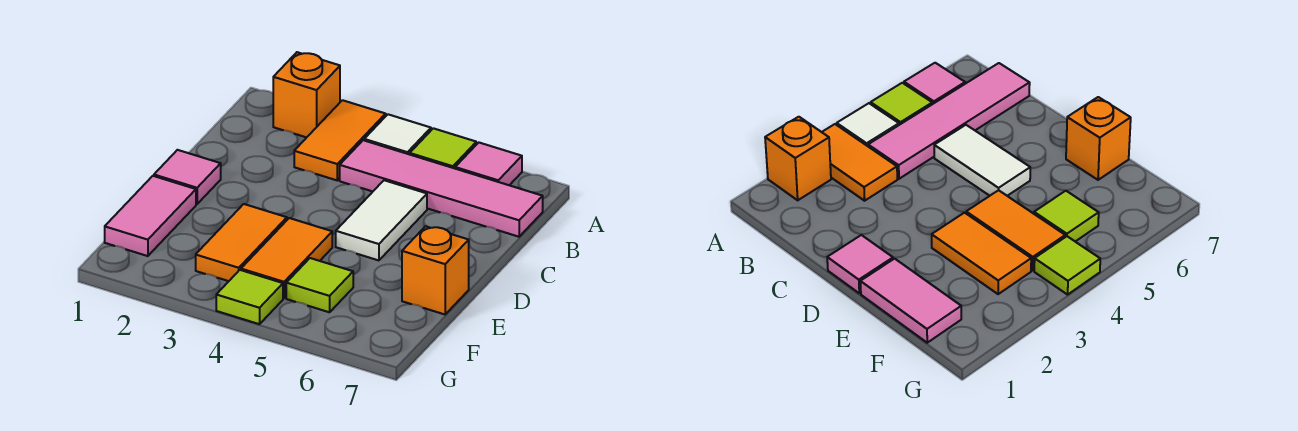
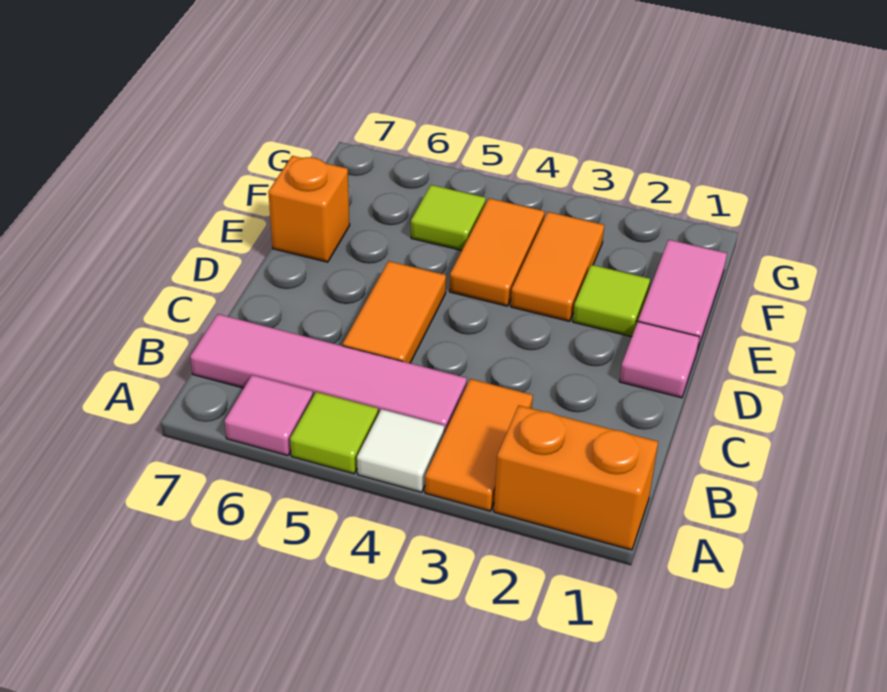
orange 1x1 brick [273,52,340,137] -> orange 1x2 brick [494,406,658,550]
white 1x2 tile [336,180,427,260] -> orange 1x2 tile [343,261,446,363]
lime 1x1 tile [216,270,283,324] -> lime 1x1 tile moved to [573,265,650,337]

